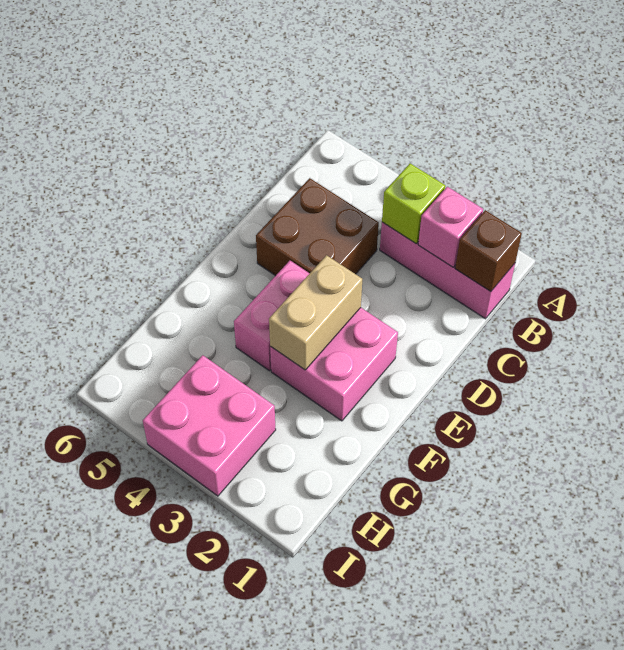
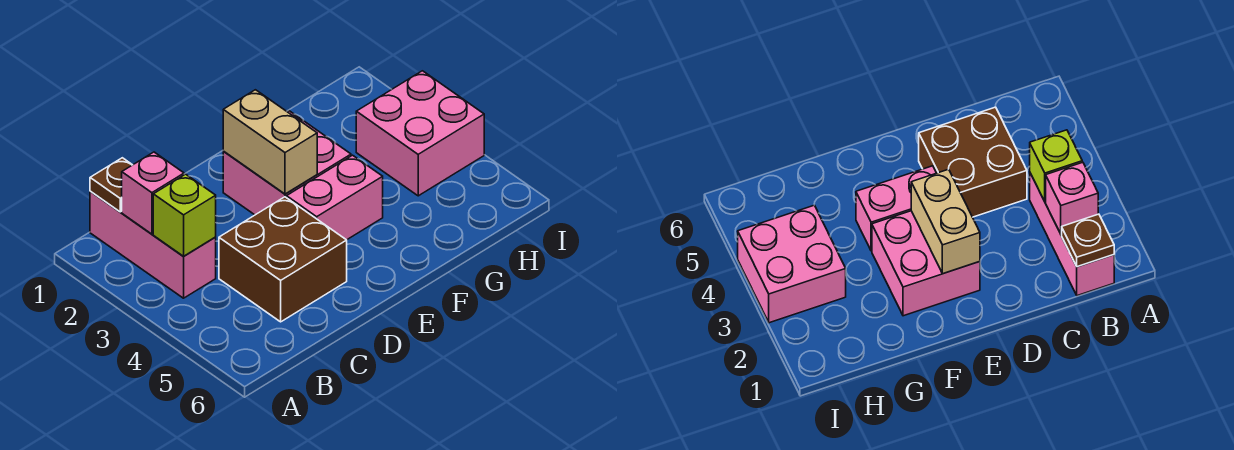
brown 1x1 brick [455,210,522,292] -> brown 1x1 plate [90,158,132,212]
tan 1x2 brick [269,255,362,370] -> tan 1x2 brick turned to [223,90,317,194]

